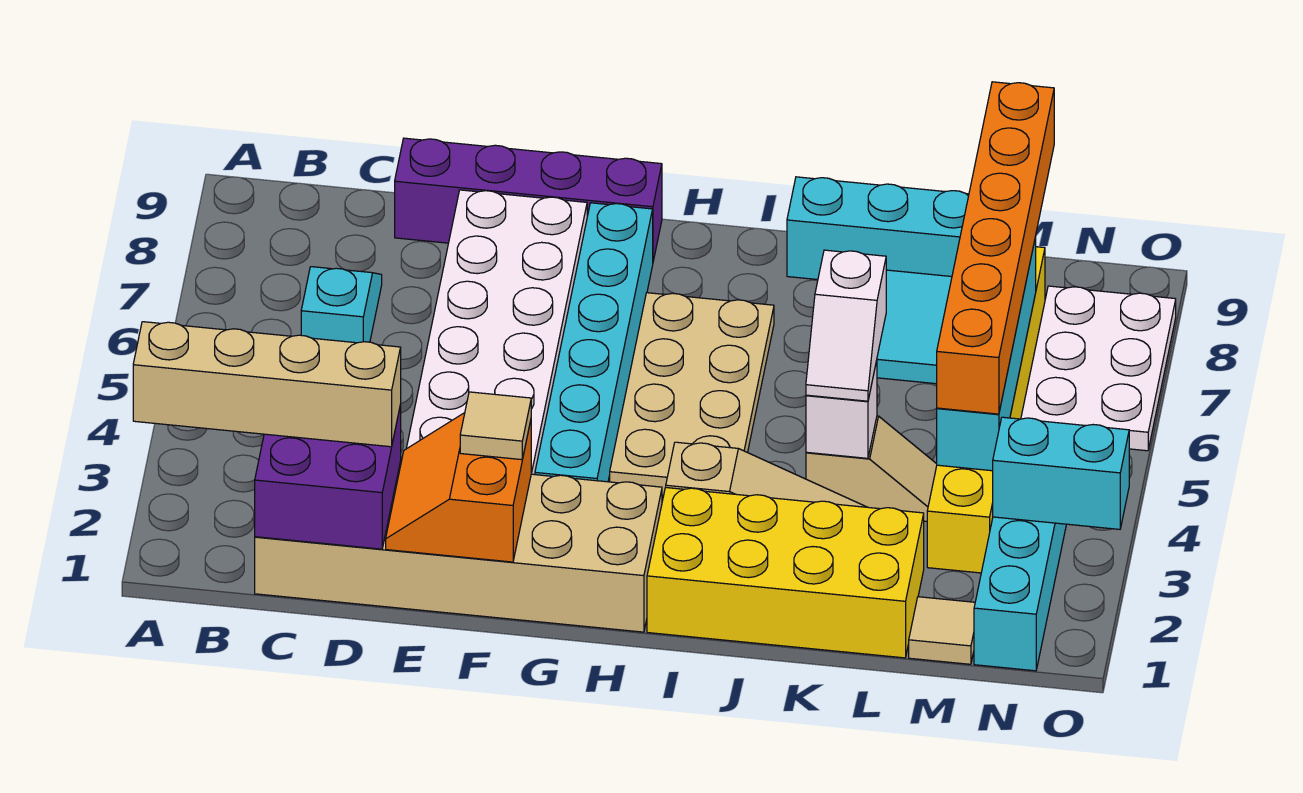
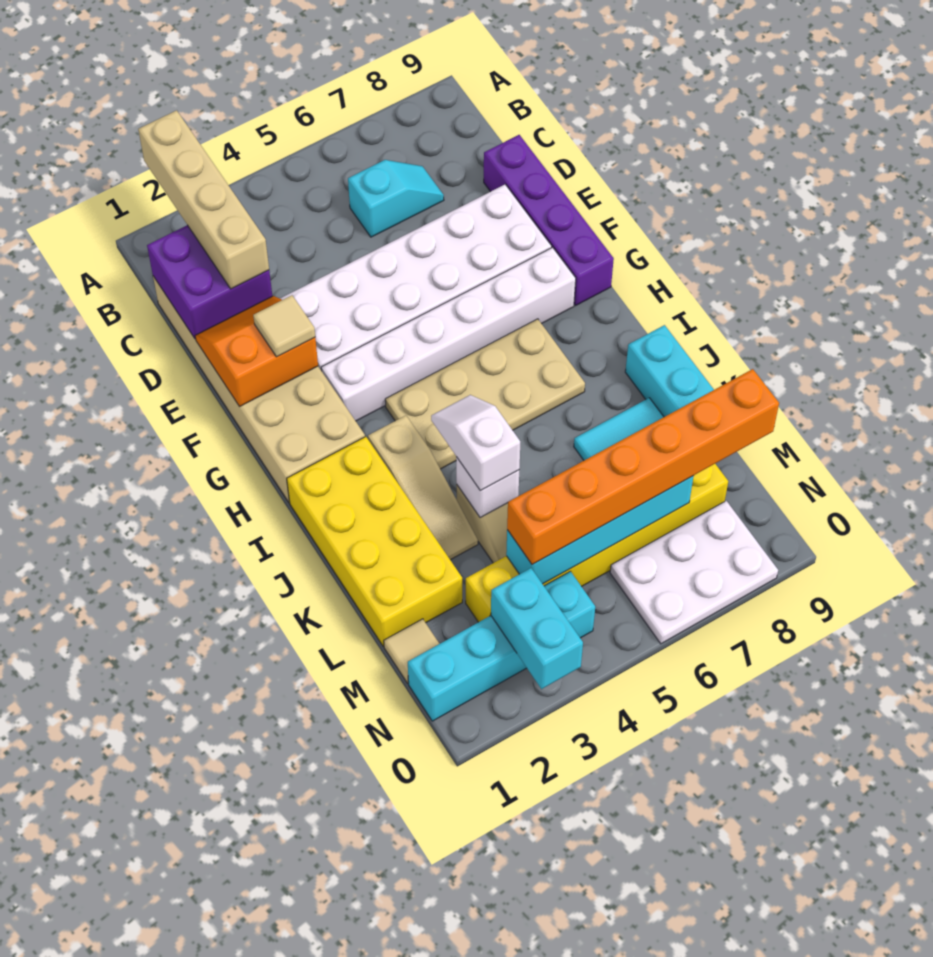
cyan 1x6 brick [535,203,653,482] -> white 1x6 brick [321,247,576,421]
white 1x2 slope [806,250,886,401] -> white 1x2 slope turned to [431,395,520,491]

